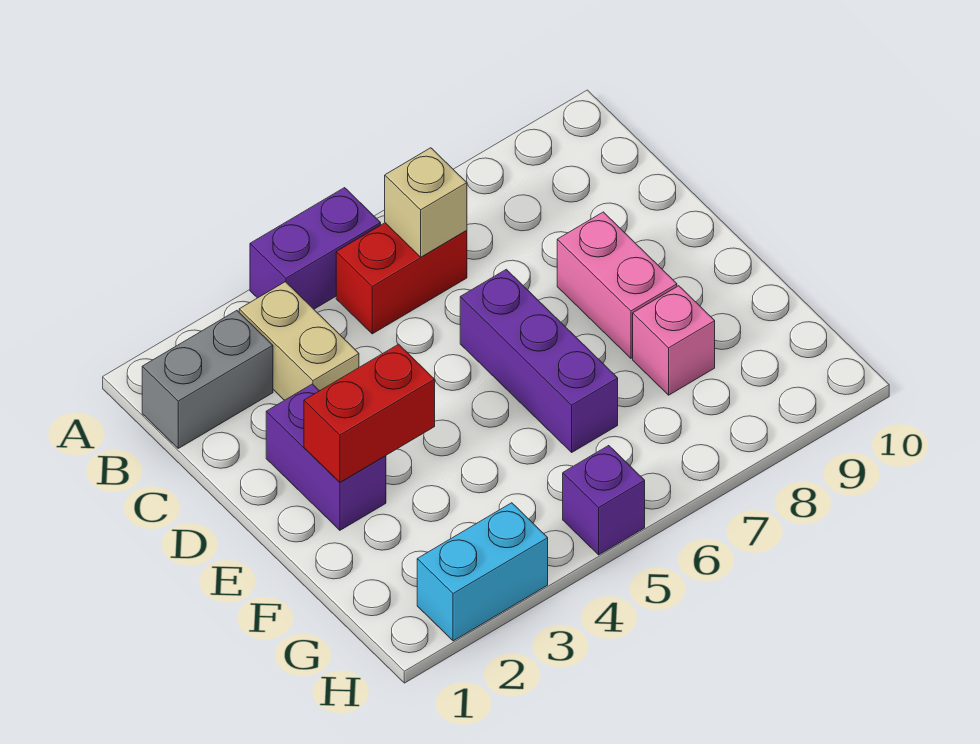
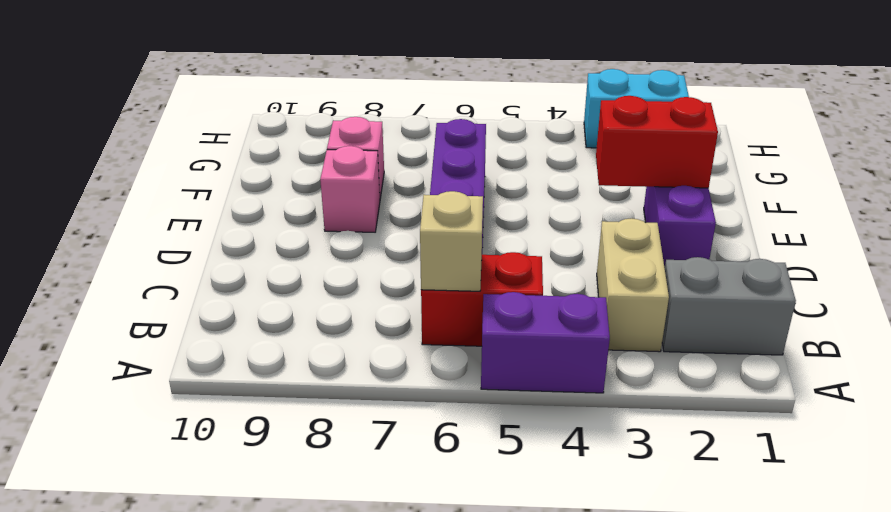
pink 1x2 brick [557,212,677,358] -> pink 1x1 brick [320,146,380,232]
purple 1x1 brick [563,446,645,555] -> none

